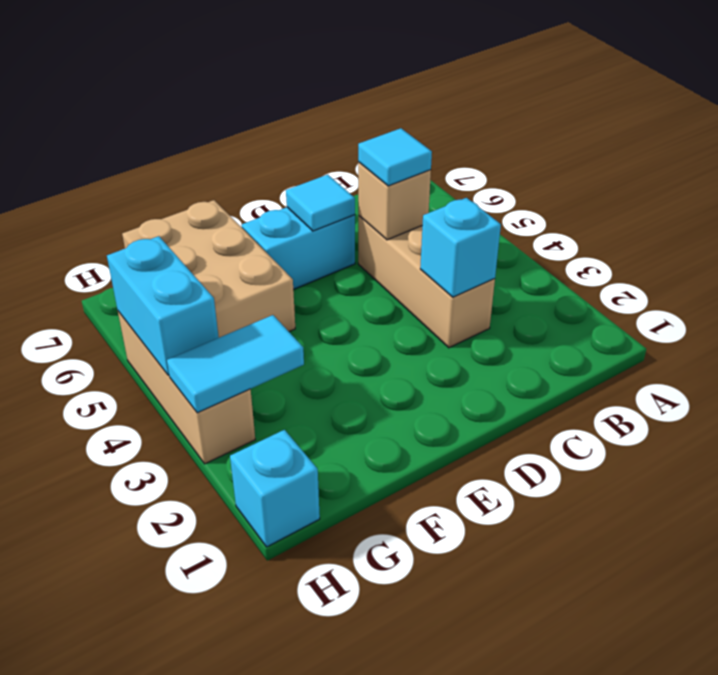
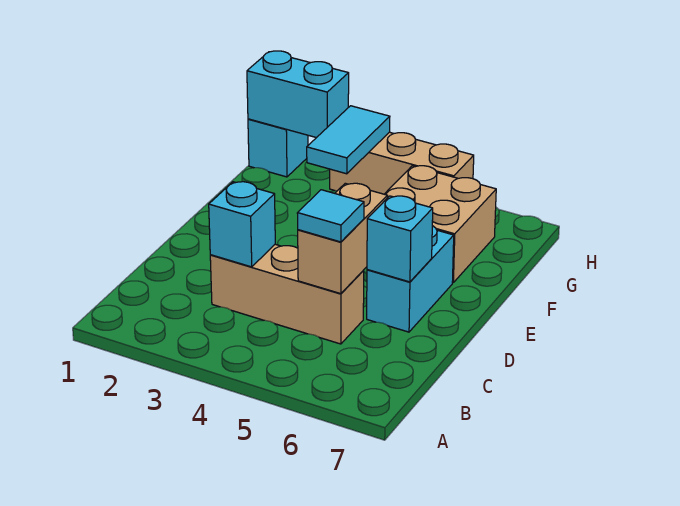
tan 1x1 brick [358,163,431,240] -> tan 1x2 brick [298,183,387,294]
cyan 1x1 tile [286,175,355,231] -> cyan 1x1 brick [367,196,433,282]
tan 2x3 brick [122,200,295,338] -> tan 2x2 brick [385,166,496,283]
cyan 1x2 brick [107,236,219,375] -> cyan 1x2 brick moved to [247,51,349,138]

